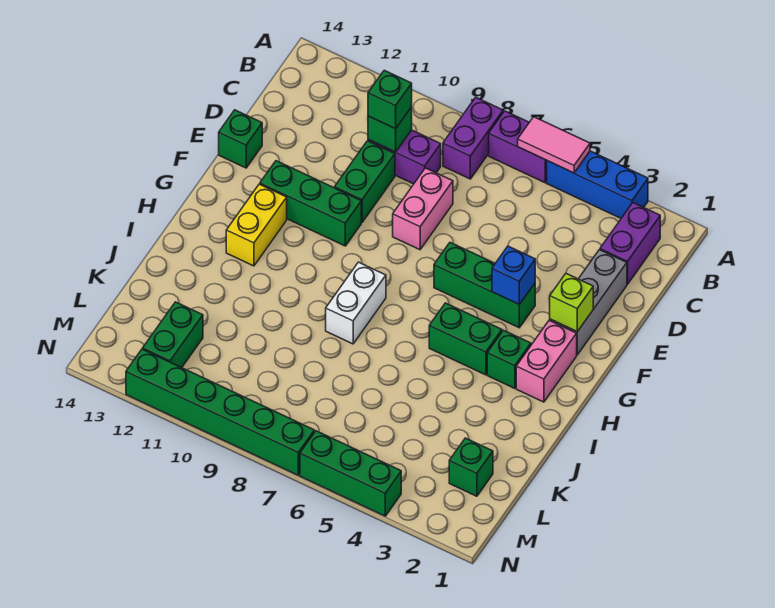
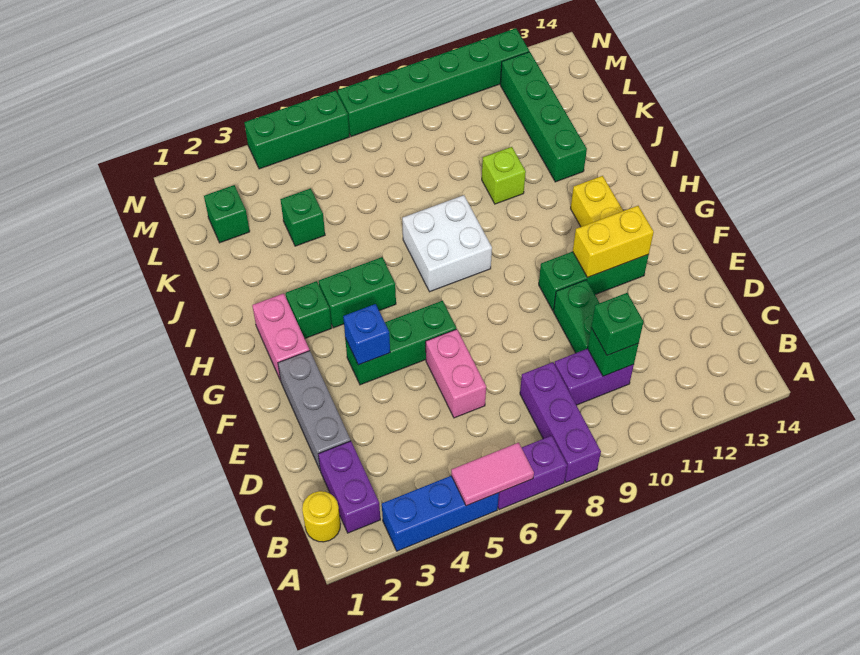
purple 1x2 brick [443,97,503,179] -> purple 1x3 brick [520,362,601,482]
none -> yellow 1x1 round brick [302,491,341,542]
pink 1x2 brick [393,168,453,250] -> pink 1x2 brick moved to [426,329,486,418]
green 1x1 brick [219,110,262,168] -> green 1x1 brick moved to [280,188,325,246]
lime 1x1 brick [550,274,593,332] -> lime 1x1 brick moved to [482,147,526,204]
none -> yellow 1x2 brick [573,206,654,278]
white 1x2 brick [326,262,386,344] -> white 2x2 brick [402,195,492,292]
green 1x2 brick [143,302,203,368] -> green 1x4 brick [500,52,587,182]

